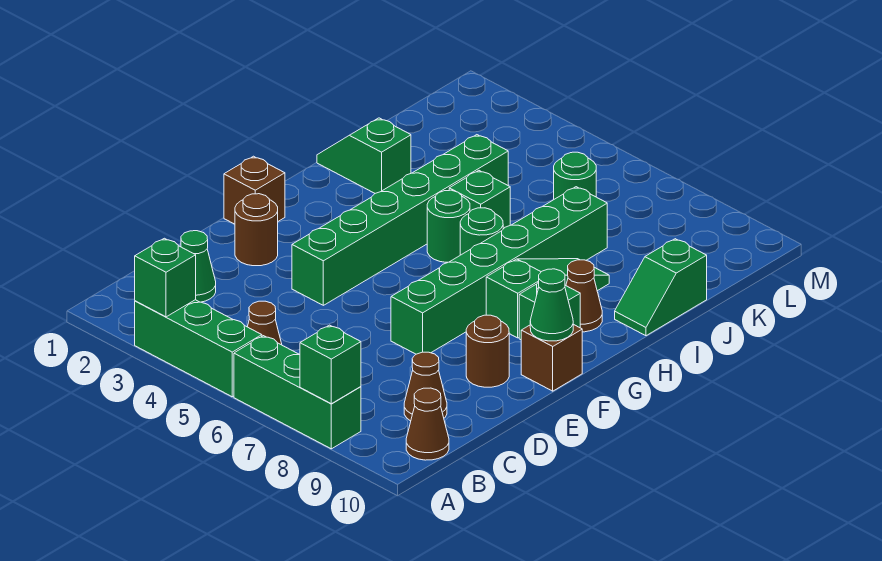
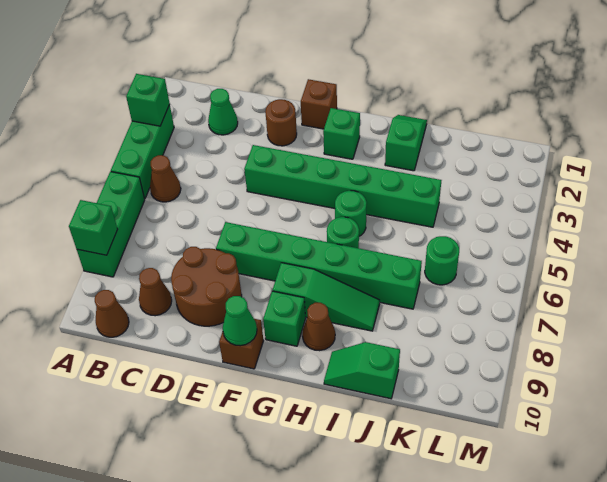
brown 1x1 round brick [466,315,509,387] -> brown 2x2 round brick [171,247,242,326]
green 1x1 brick [449,171,510,229] -> green 1x1 brick moved to [323,108,360,159]

